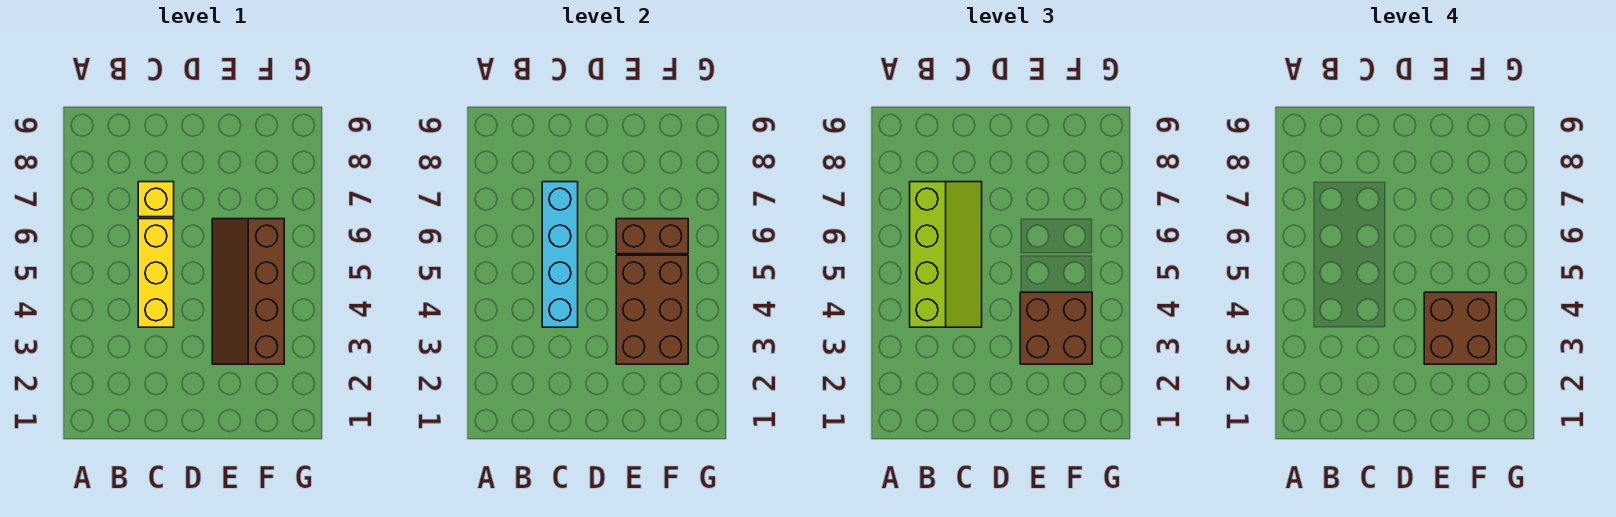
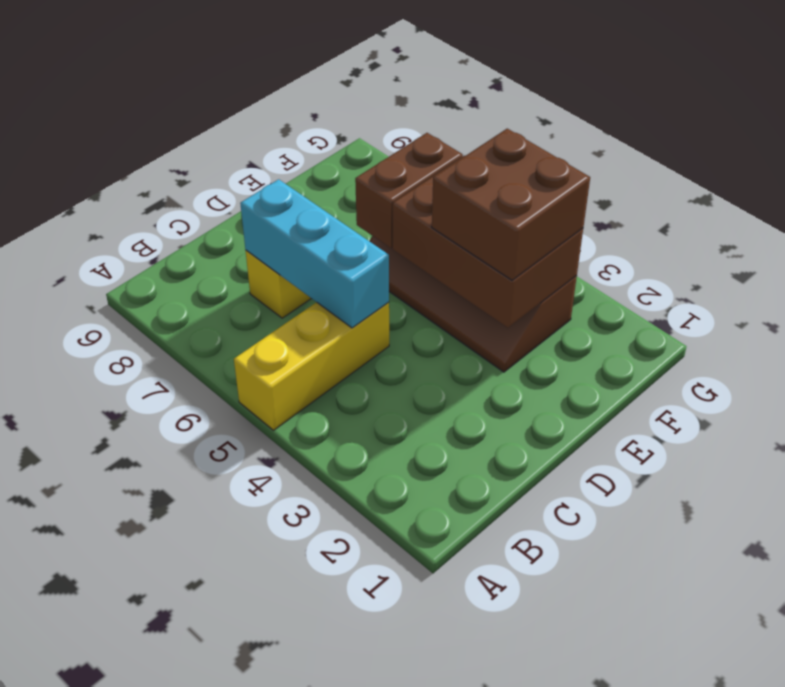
lime 2x4 slope [910,182,982,327] -> none
yellow 1x3 brick [138,219,174,327] -> yellow 1x3 brick turned to [234,302,389,430]
cyan 1x4 brick [542,182,578,327] -> cyan 1x3 brick [240,179,389,328]
brown 2x2 brick [1424,292,1496,364] -> none

